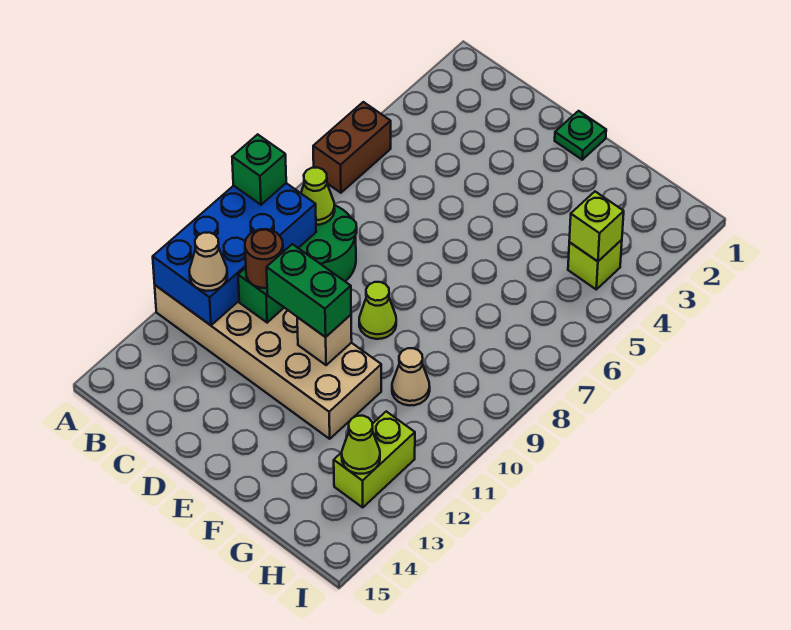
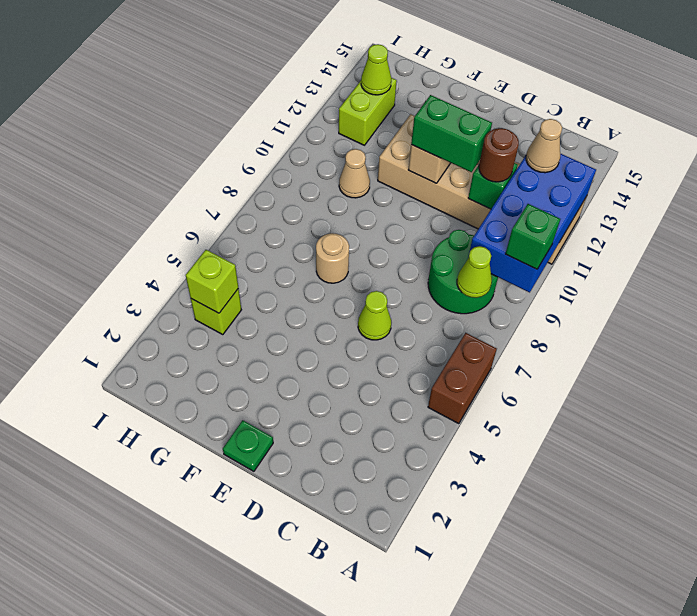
lime 1x1 cone [359,282,396,339] -> lime 1x1 cone moved to [358,291,391,340]
none -> tan 1x1 round brick [316,233,349,283]

